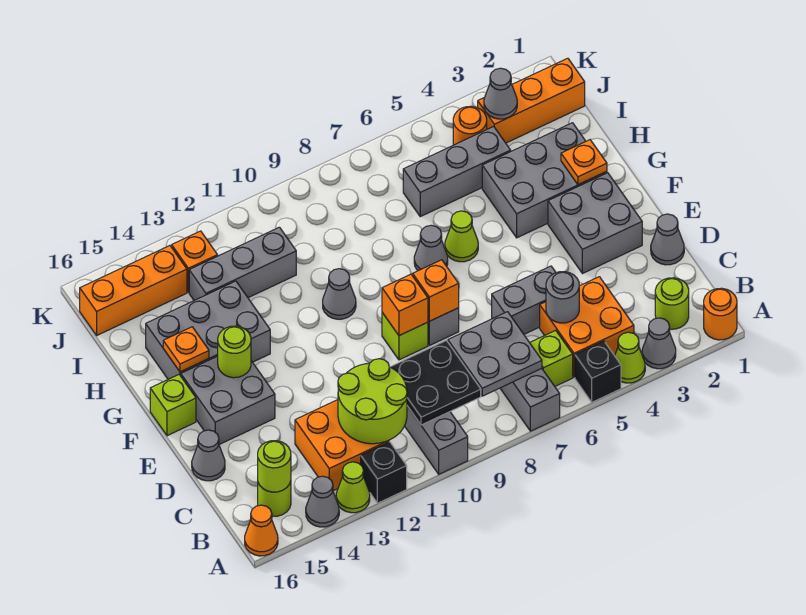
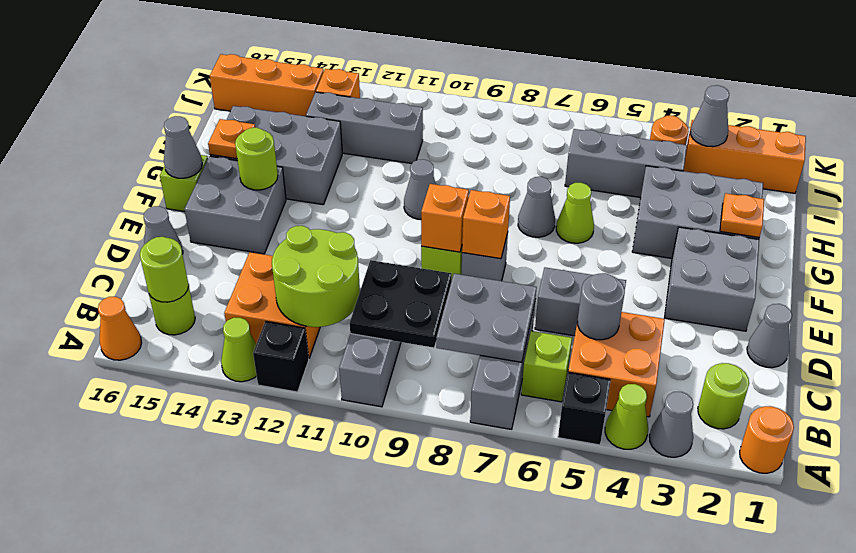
grey 1x1 cone [306,476,339,527] -> grey 1x1 cone moved to [164,116,202,178]

